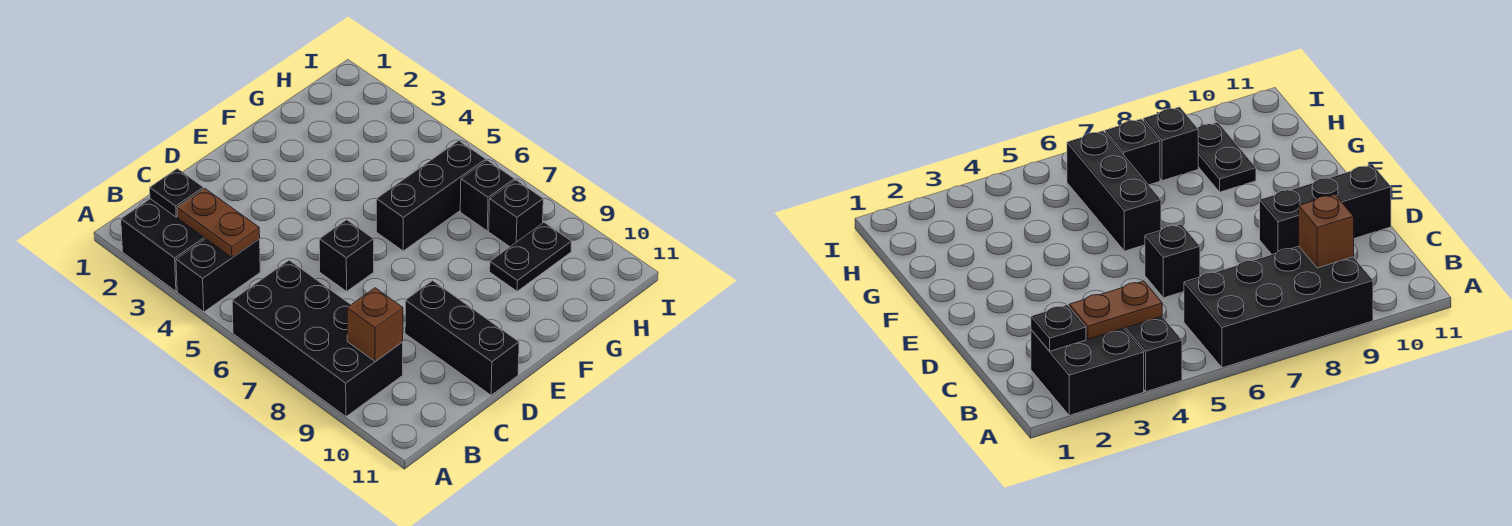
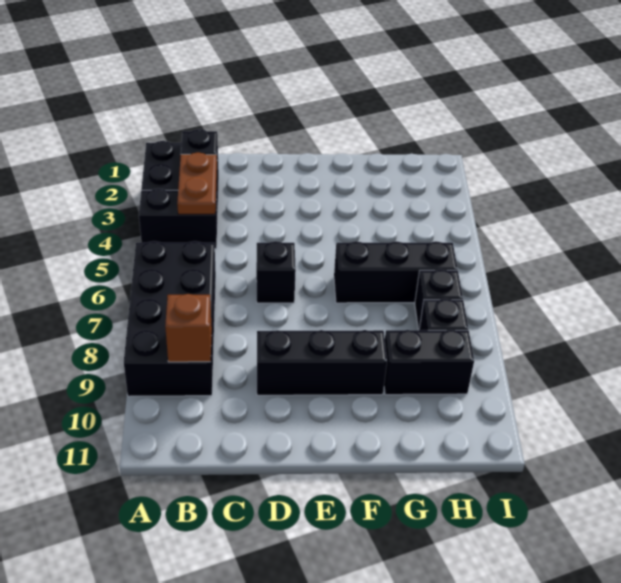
black 1x3 brick [405,281,519,395] -> black 1x3 brick turned to [257,330,387,395]
black 1x2 plate [490,222,572,291] -> black 1x2 brick [384,330,474,395]

